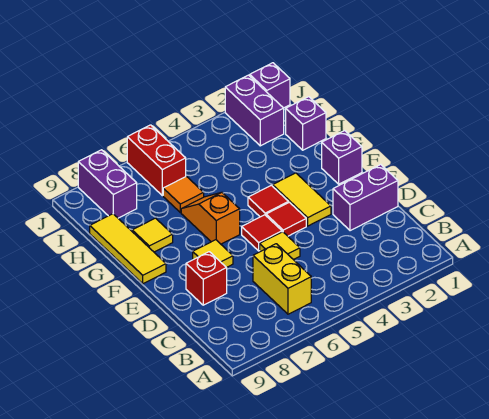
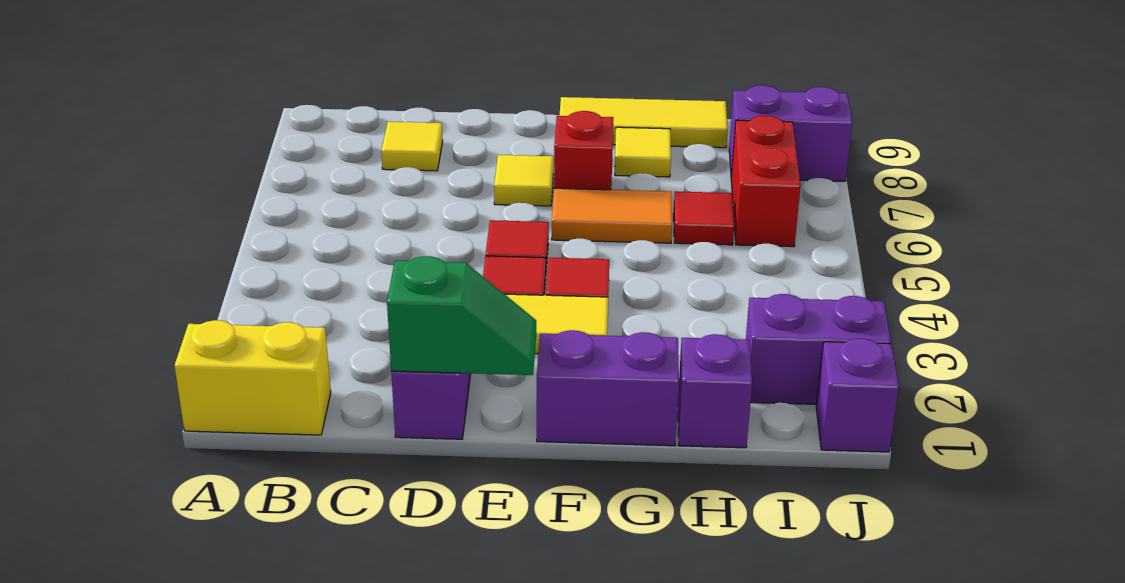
yellow 1x2 brick [253,244,311,314] -> yellow 1x2 brick moved to [174,320,331,435]
none -> green 1x2 slope [387,256,536,375]
yellow 1x1 tile [260,232,300,260] -> yellow 1x1 tile moved to [381,122,443,171]
red 1x1 brick [186,252,227,305] -> red 1x1 brick moved to [554,111,613,190]
purple 1x1 brick [322,131,362,184] -> purple 1x2 brick [537,330,679,446]
orange 1x2 slope [181,192,240,244] -> orange 1x2 tile [552,188,672,243]
orange 1x1 tile [163,176,204,212] -> red 1x1 tile [674,191,734,245]
red 1x2 brick [127,125,186,196] -> red 1x2 brick turned to [731,116,801,247]

